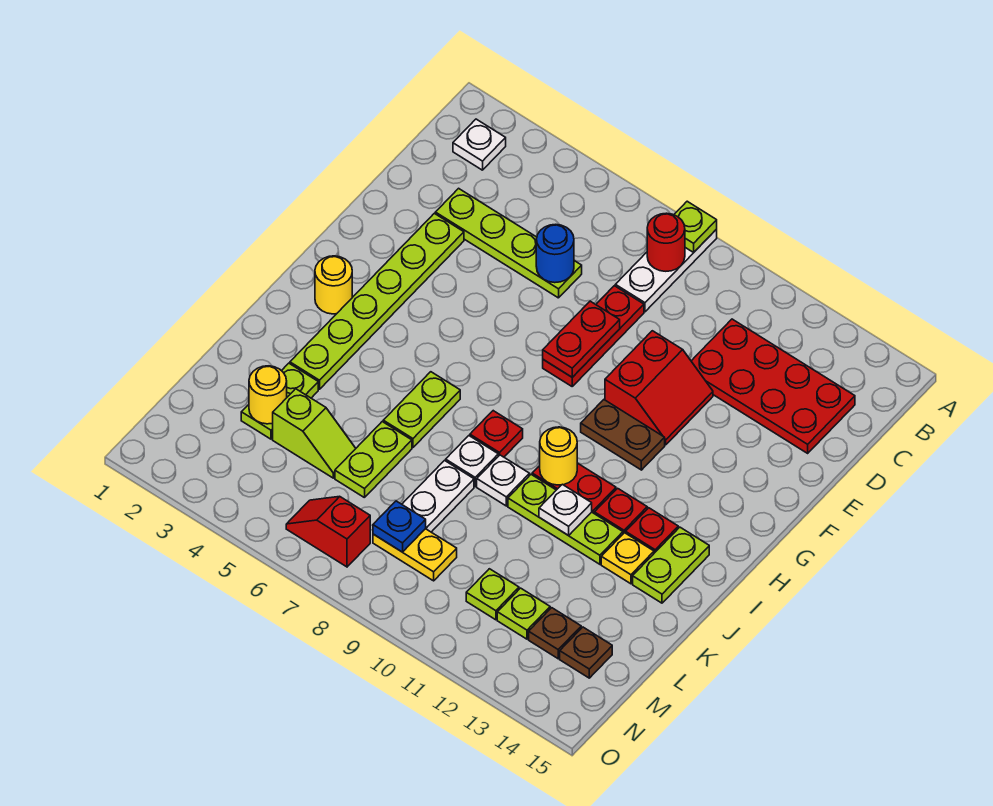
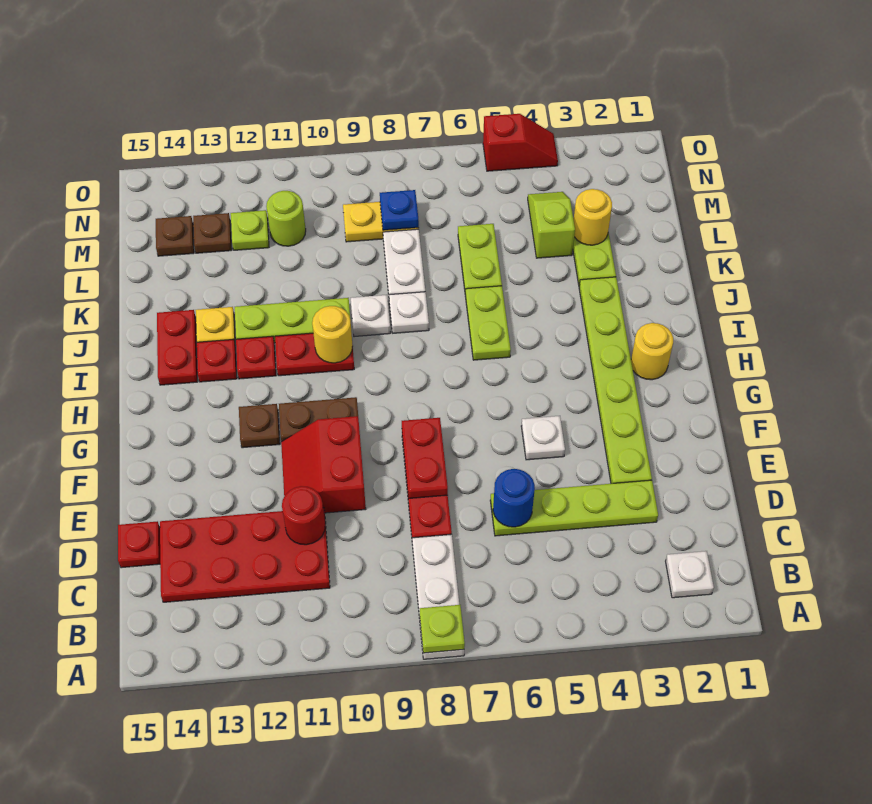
red 1x1 round brick [647,213,685,271] -> red 1x1 round brick moved to [282,486,325,545]
none -> brown 1x1 plate [239,404,280,448]
red 1x1 plate [470,411,523,457] -> red 1x1 plate moved to [118,521,160,568]
lime 1x2 plate [633,527,709,603] -> red 1x2 plate [157,310,197,385]
white 1x1 plate [539,484,592,536] -> white 1x1 plate moved to [521,416,565,460]
lime 1x2 slope [273,389,356,478] -> lime 1x2 slope turned to [528,192,575,258]
lime 1x1 plate [466,569,519,620] -> lime 1x1 round brick [266,191,306,246]
red 1x2 slope [286,497,370,567] -> red 1x2 slope moved to [483,114,558,171]

